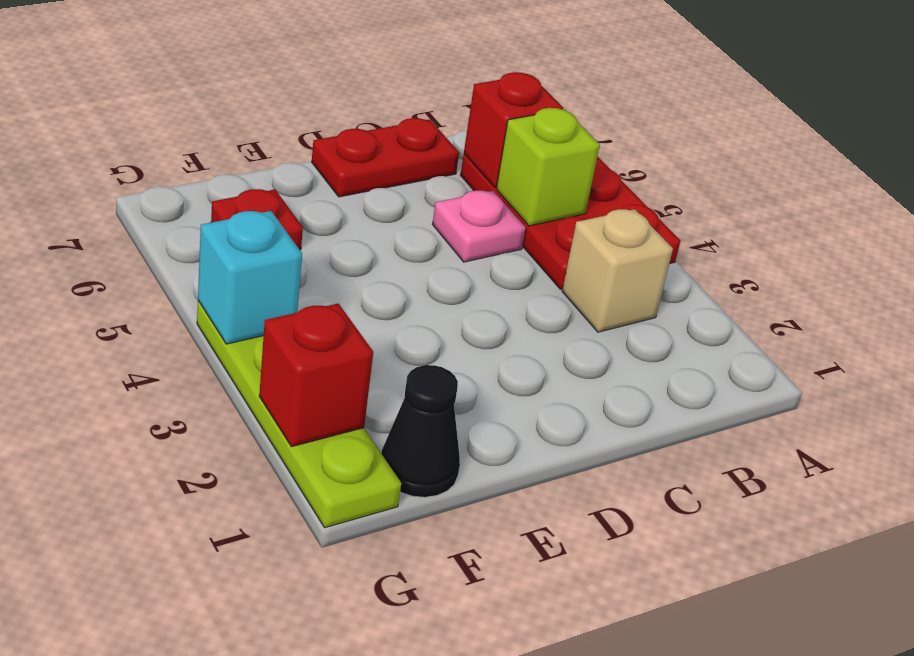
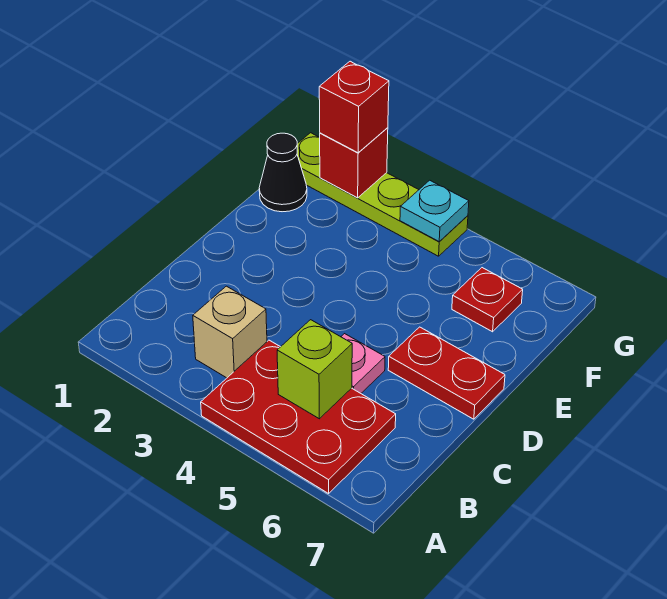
red 1x1 brick [464,72,563,187] -> red 1x1 brick moved to [319,61,389,153]
red 1x2 plate [312,118,459,197] -> red 1x2 plate turned to [388,327,505,419]
cyan 1x1 brick [198,211,302,344] -> cyan 1x1 plate [400,180,469,242]

